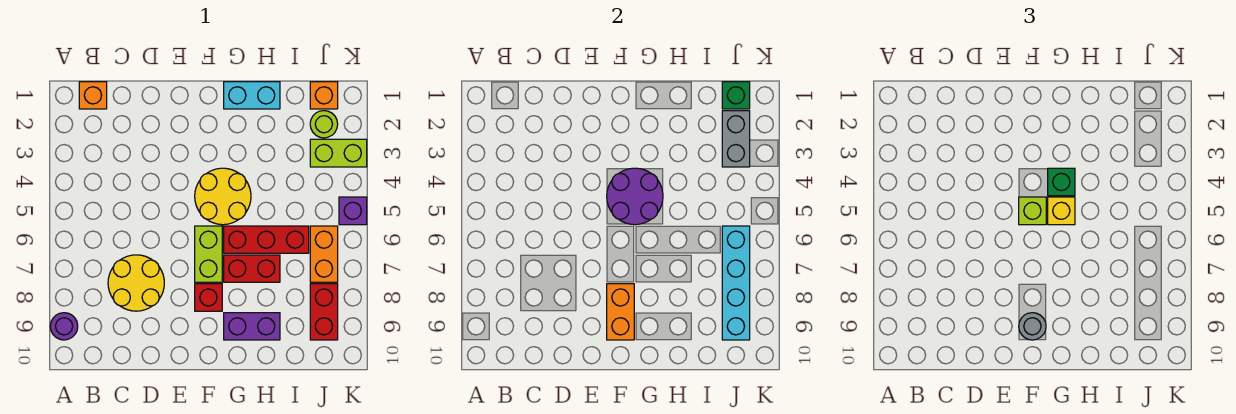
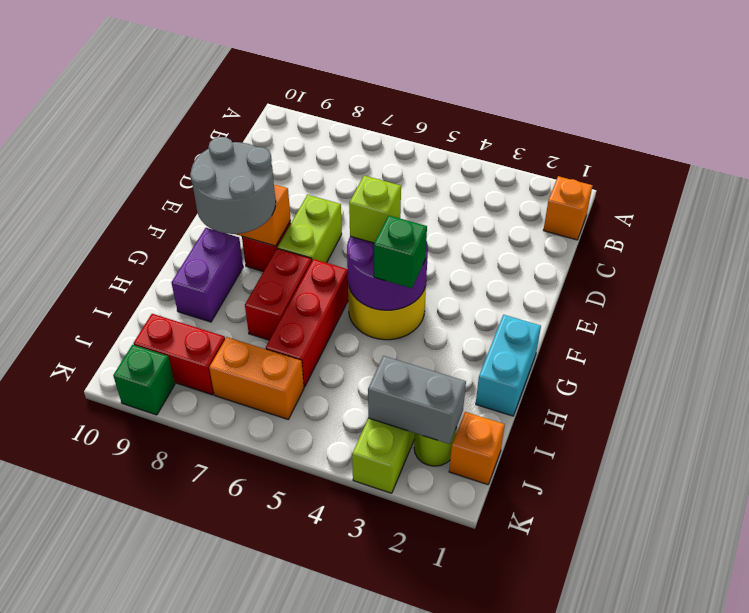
purple 1x1 round brick [50,313,78,340] -> none
yellow 2x2 round brick [108,255,164,311] -> none
lime 1x2 brick [195,226,222,282] -> lime 1x2 brick turned to [278,195,342,263]
grey 1x1 round brick [1019,313,1046,340] -> grey 2x2 round brick [190,137,276,234]
yellow 1x1 brick [1048,197,1075,225] -> none
green 1x1 brick [722,82,750,109] -> green 1x1 brick moved to [113,345,175,415]
cyan 1x4 brick [722,226,750,340] -> none
purple 1x1 brick [339,197,367,225] -> none

